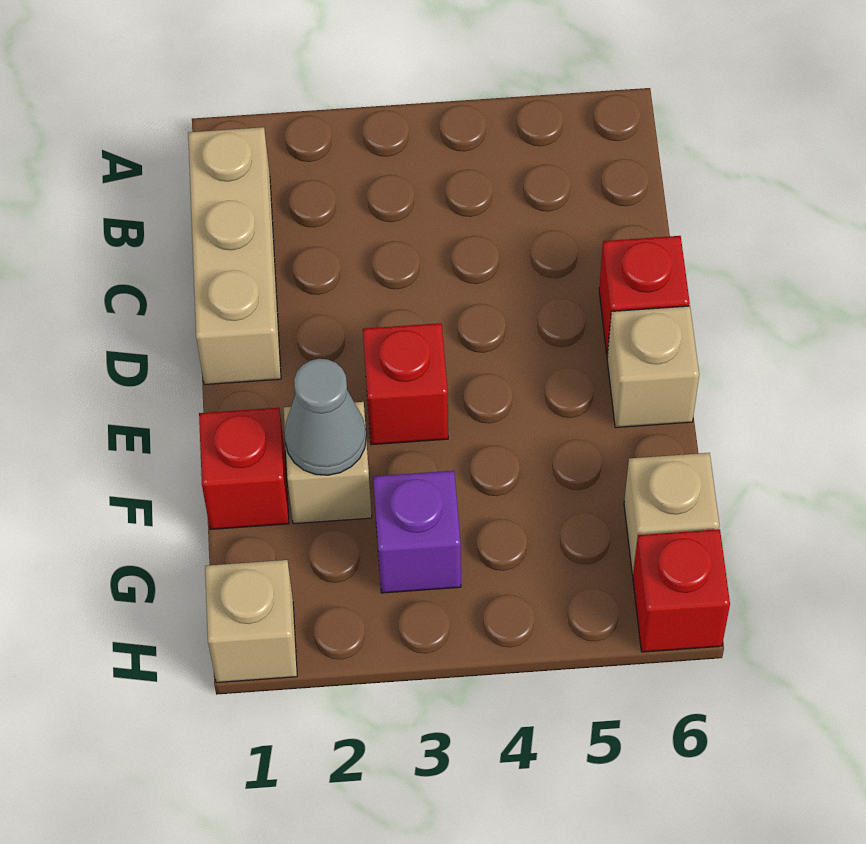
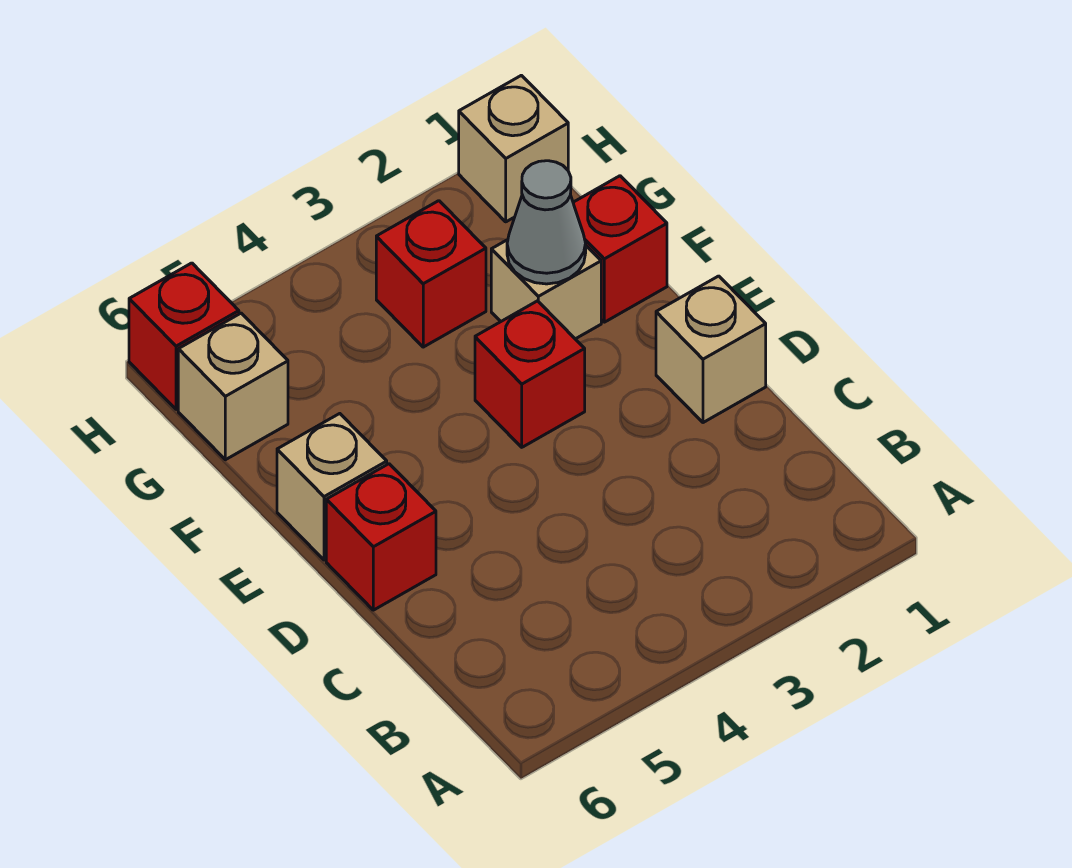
tan 1x3 brick [188,127,281,385] -> tan 1x1 brick [656,276,766,423]
purple 1x1 brick [373,471,461,593] -> red 1x1 brick [376,201,486,347]

